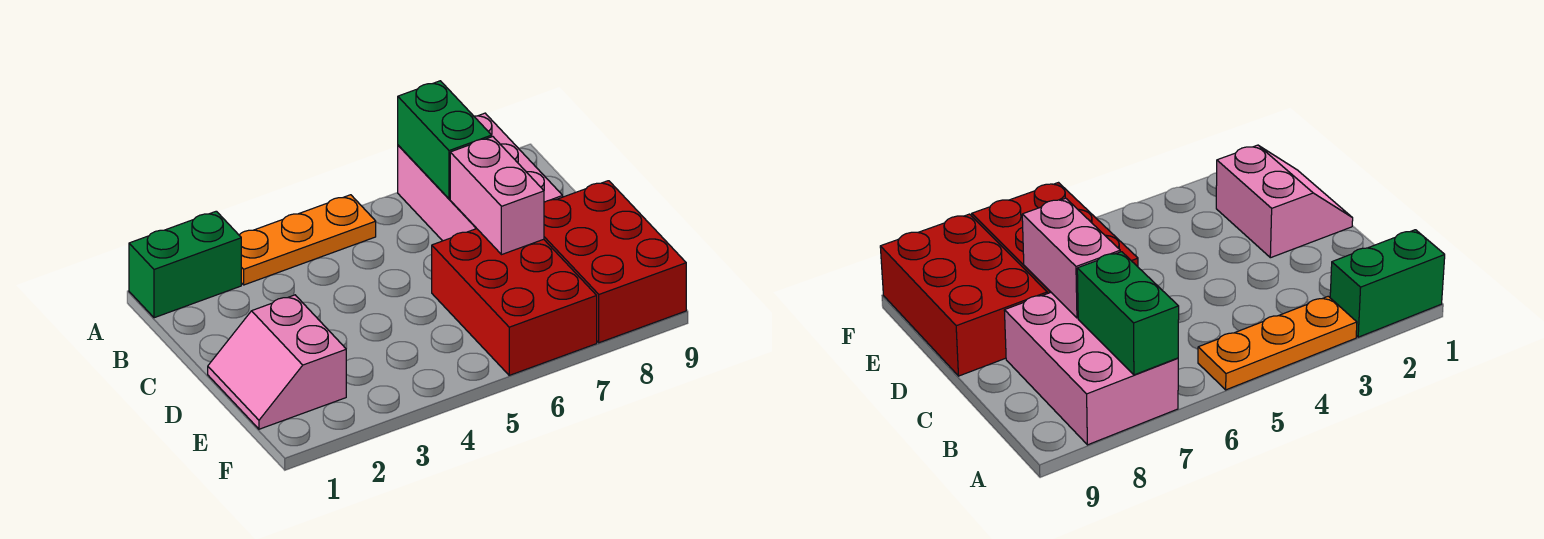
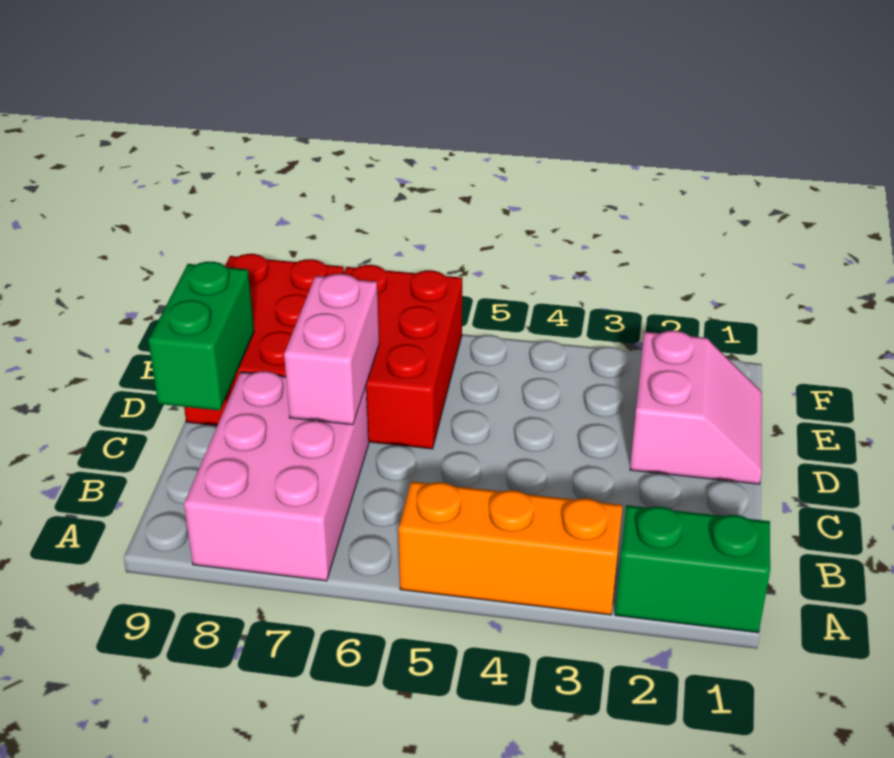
orange 1x3 plate [239,195,376,285] -> orange 1x3 brick [398,481,622,615]
green 1x2 brick [398,81,492,199] -> green 1x2 brick moved to [148,262,254,411]

